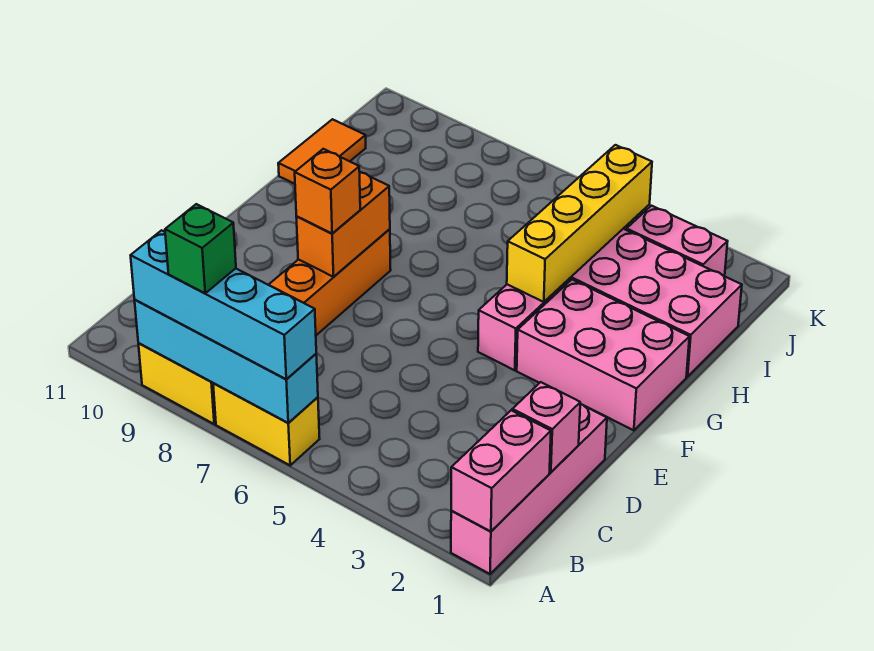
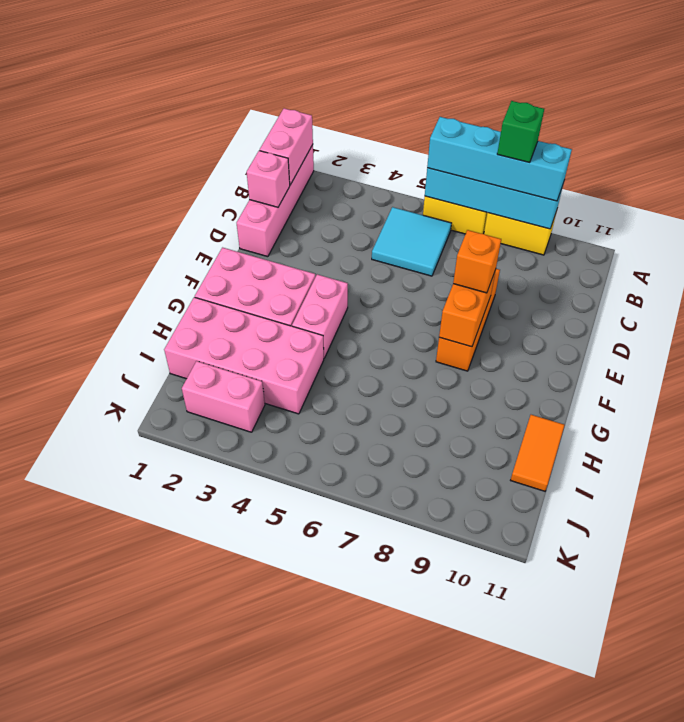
none -> cyan 2x2 tile [372,207,451,276]
yellow 1x4 brick [507,145,652,302] -> none

